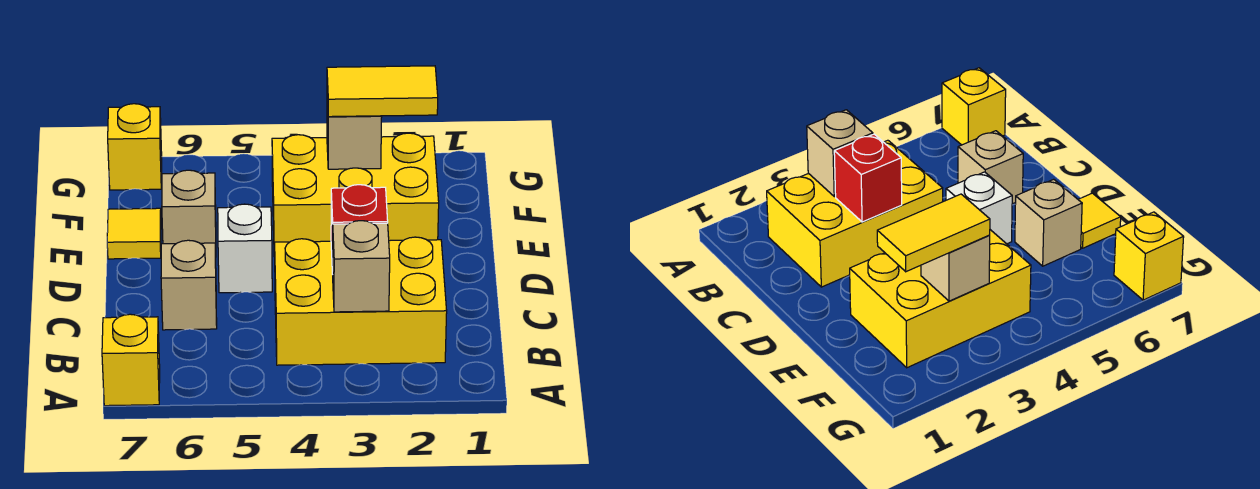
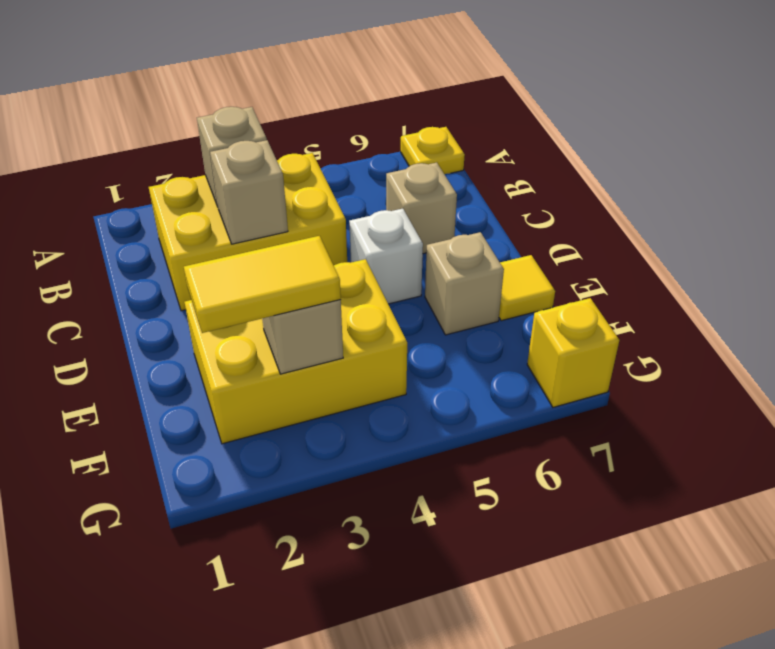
yellow 1x1 brick [102,314,160,406] -> yellow 1x1 plate [401,127,465,174]
red 1x1 brick [331,185,388,274] -> tan 1x1 brick [210,140,288,244]

